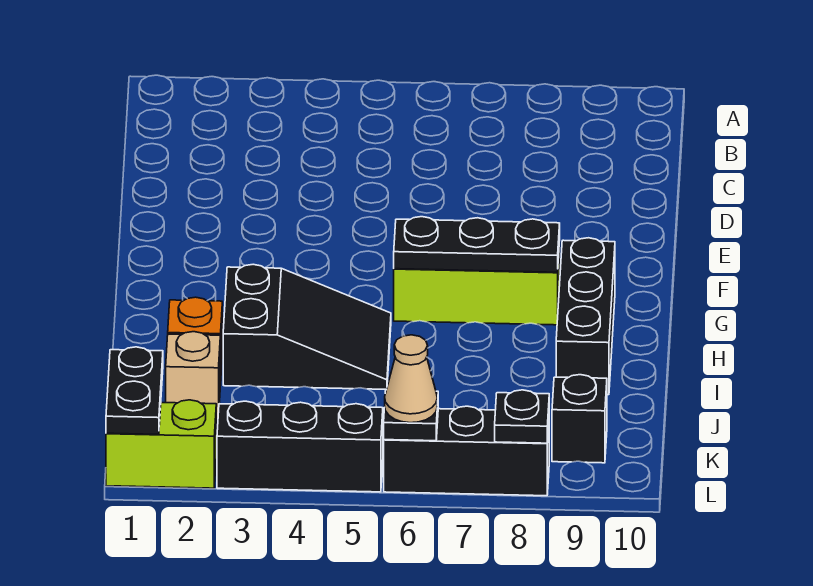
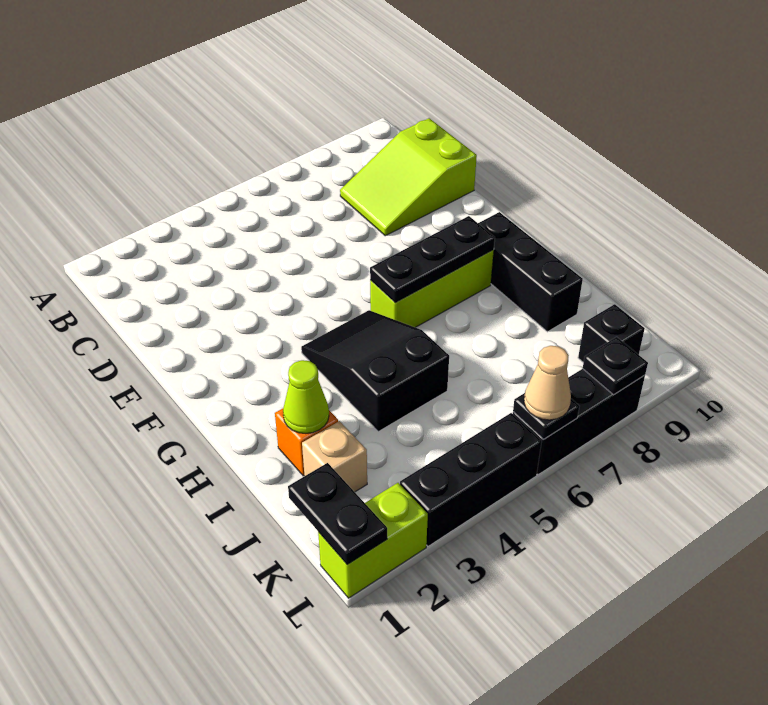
none -> lime 2x3 slope [340,118,477,236]
black 2x3 slope [223,264,391,389] -> black 2x3 slope turned to [301,310,449,432]
none -> lime 1x1 cone [283,360,329,434]

